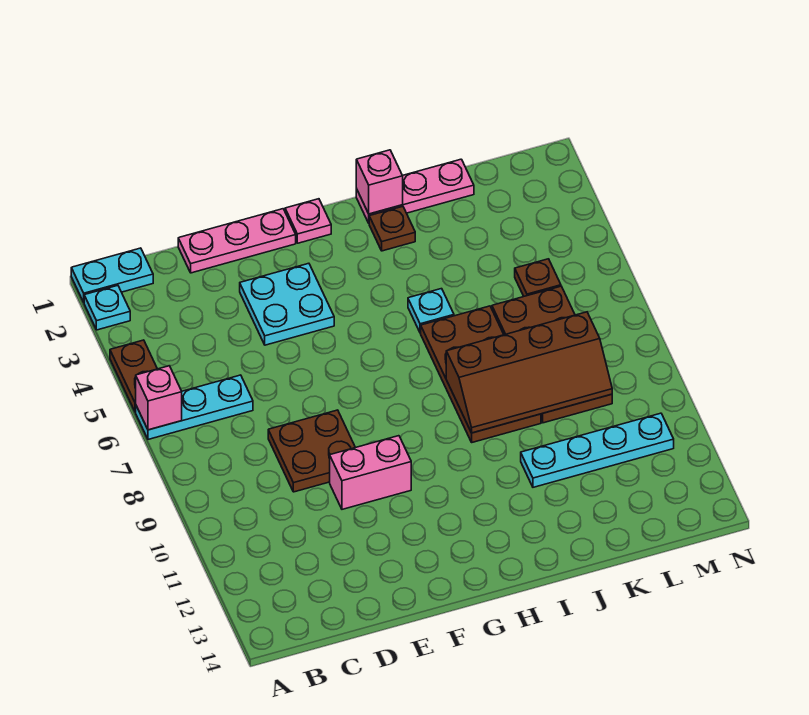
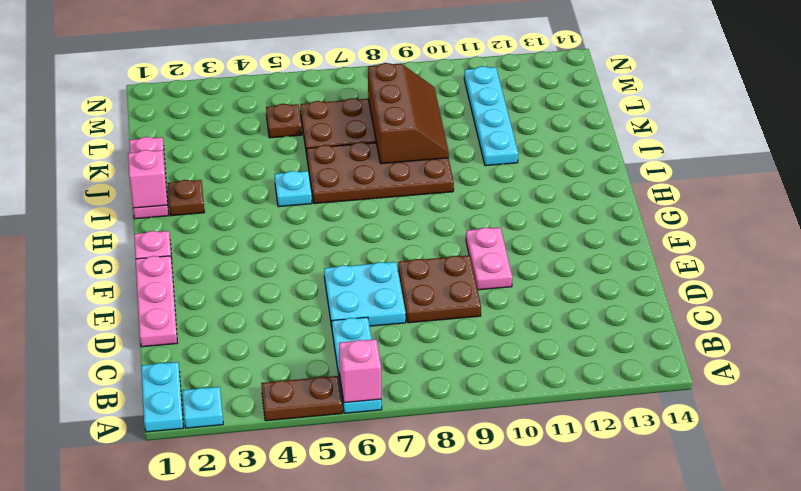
cyan 2x2 plate [240,263,334,345] -> cyan 2x2 plate moved to [324,262,406,327]
pink 1x2 brick [330,436,411,509] -> pink 1x2 plate [466,227,512,290]
brown 2x4 slope [446,312,612,433] -> brown 2x3 slope [368,63,449,164]

